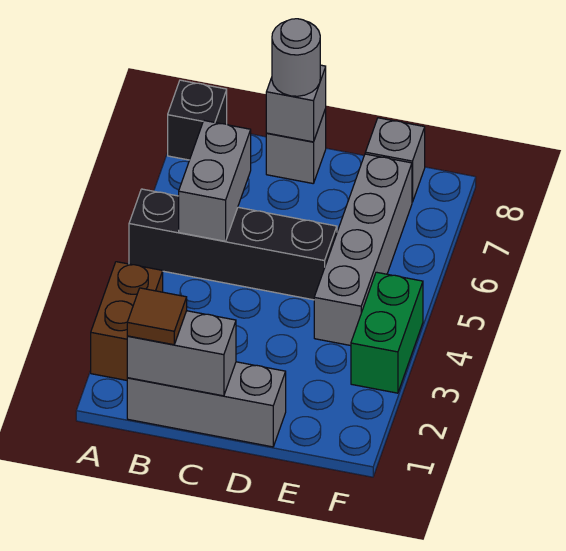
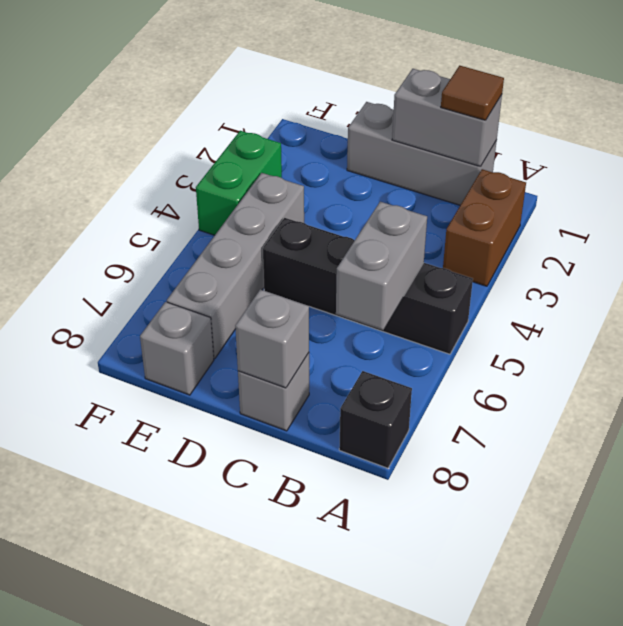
grey 1x1 round brick [272,19,320,96] -> none

